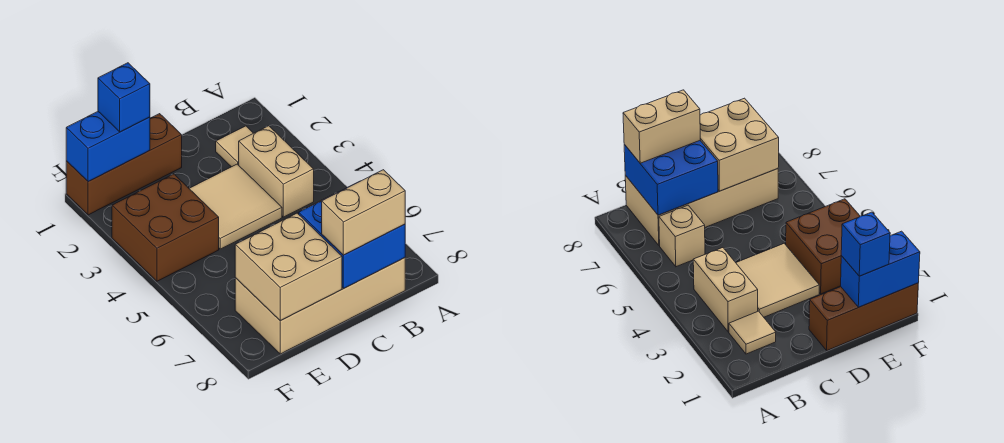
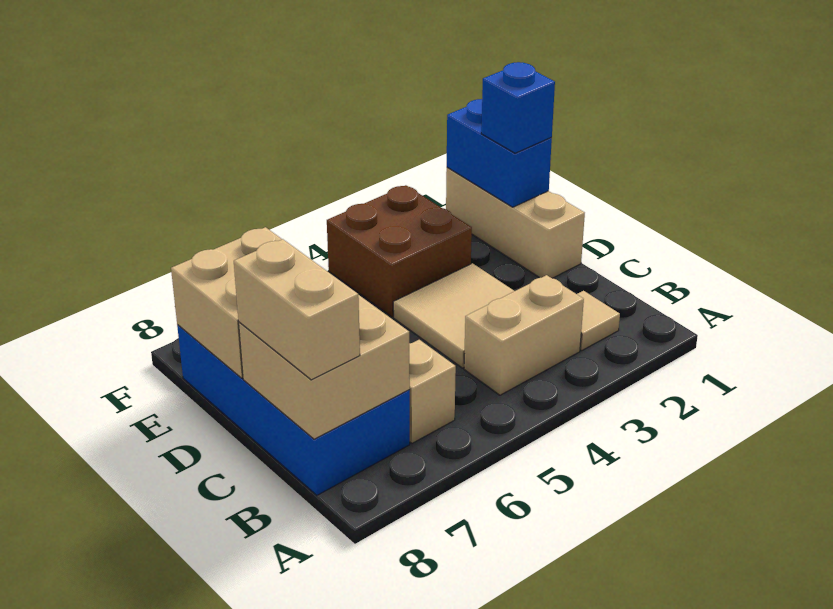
tan 2x4 brick [235,258,405,354] -> blue 2x4 brick [177,325,410,495]
blue 2x2 brick [299,187,405,288] -> tan 2x2 brick [239,295,410,439]
brown 1x3 brick [66,114,182,215] -> tan 1x3 brick [446,168,585,278]

